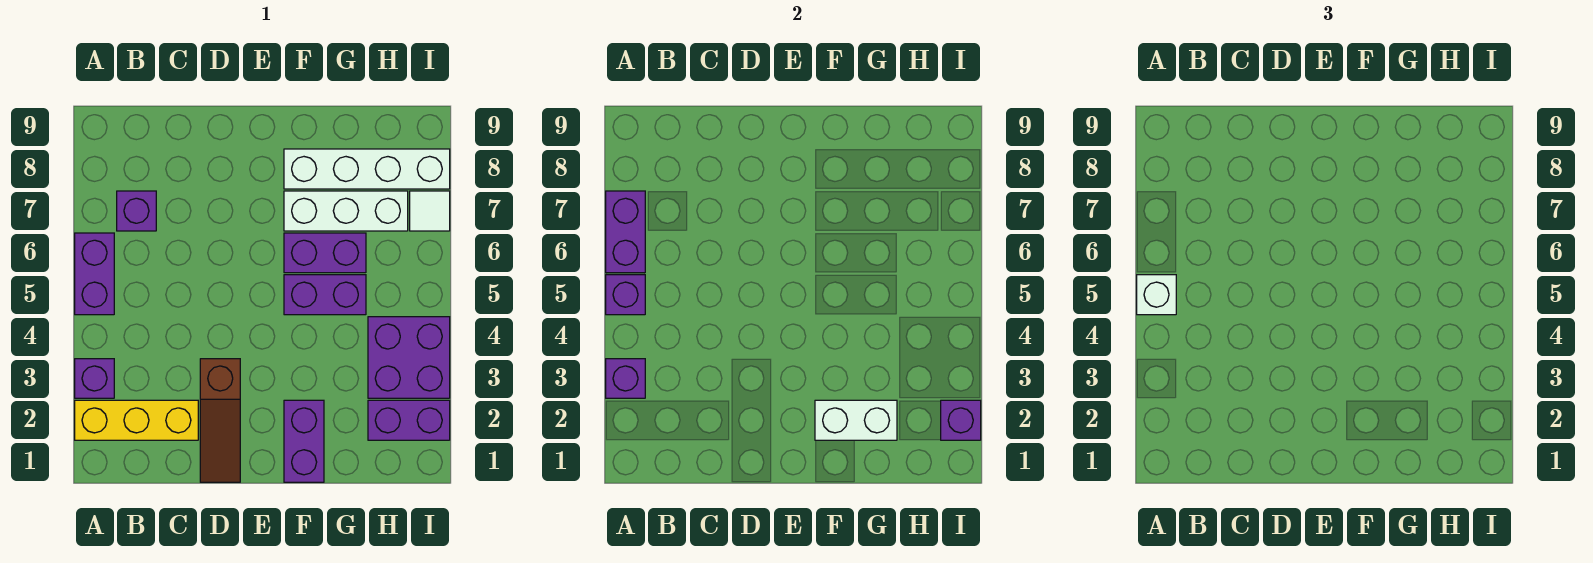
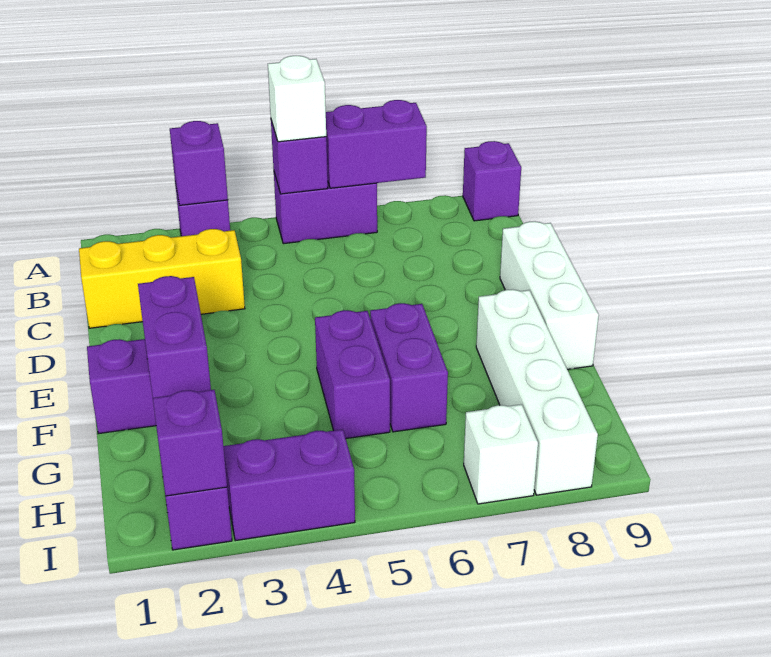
yellow 1x3 brick [75,400,198,440] -> yellow 1x3 brick turned to [79,229,245,328]
purple 1x1 brick [117,191,156,231] -> purple 1x1 brick moved to [463,141,521,221]
brown 1x3 slope [200,359,240,482] -> none
white 1x2 brick [815,400,897,440] -> purple 1x2 brick [138,276,211,398]
white 1x3 brick [284,191,408,231] -> white 1x3 brick moved to [500,221,599,369]
purple 2x2 brick [368,317,450,398] -> purple 1x2 brick [223,429,355,541]
white 1x1 tile [410,191,450,231] -> white 1x1 brick [464,404,538,504]

